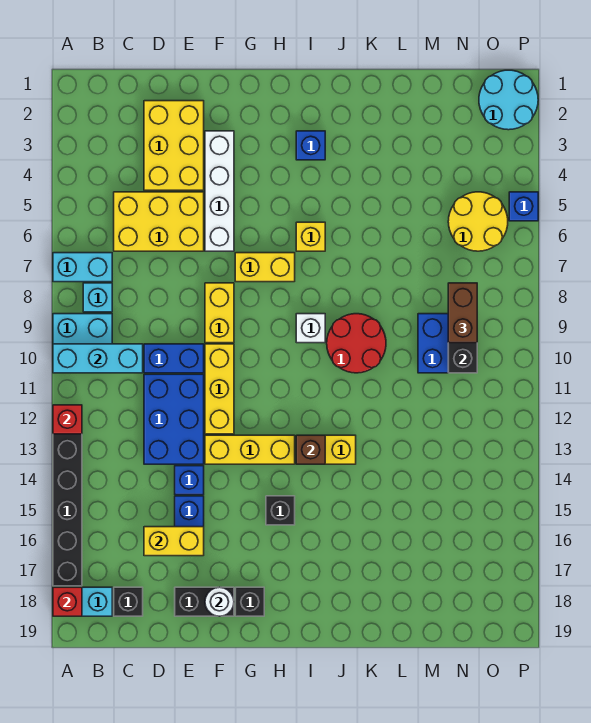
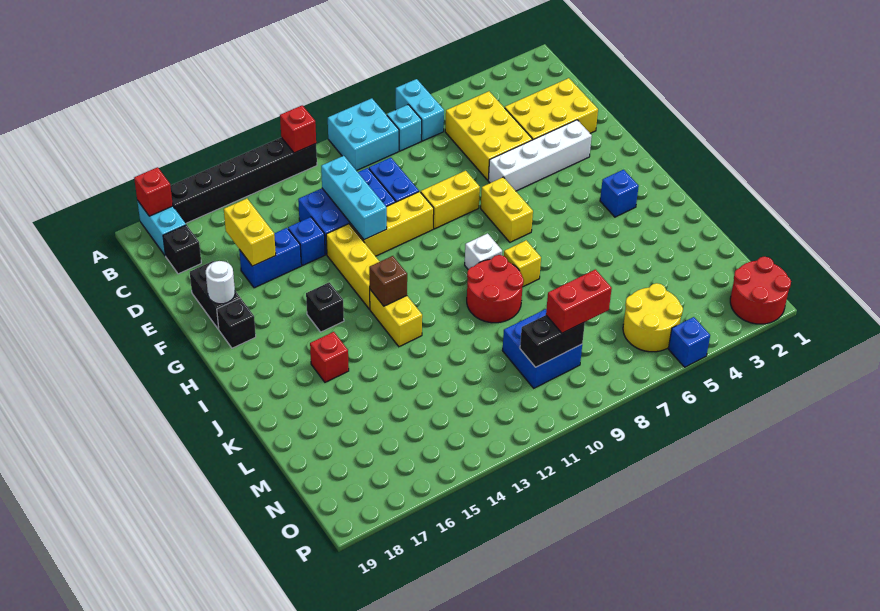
cyan 1x3 brick [53,344,143,373] -> cyan 1x3 brick moved to [321,156,387,240]
yellow 1x1 brick [296,222,325,251] -> yellow 1x1 brick moved to [504,240,541,287]
none -> red 1x1 brick [310,332,349,382]
brown 1x2 brick [448,283,477,343] -> red 1x2 brick [546,269,612,333]
cyan 2x2 round brick [479,70,538,130] -> red 2x2 round brick [730,257,791,324]

